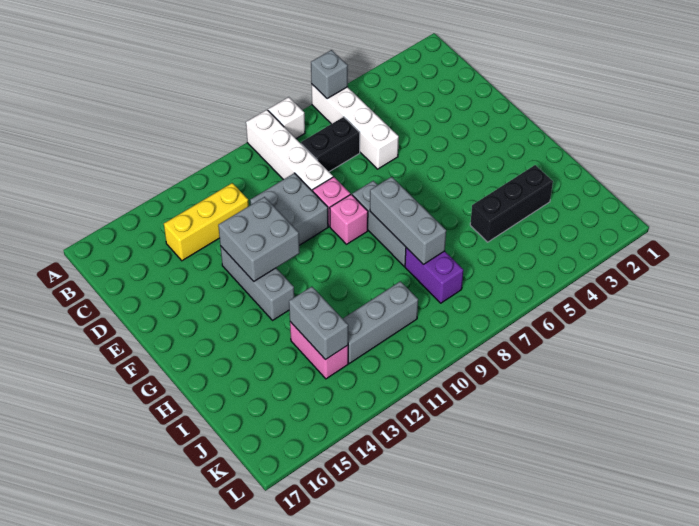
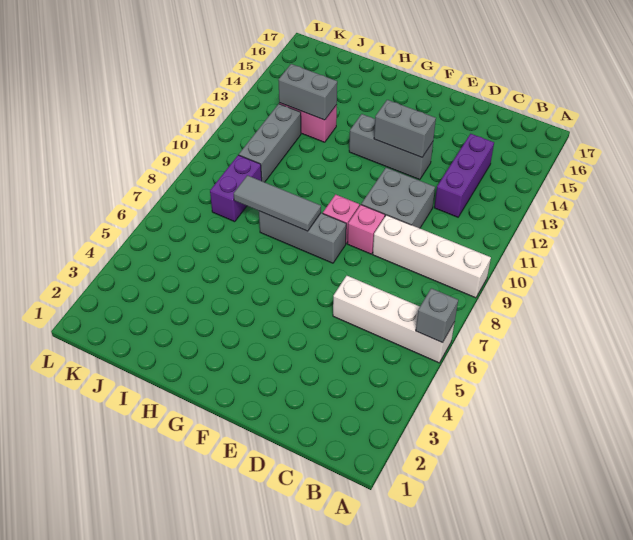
white 1x1 brick [268,97,305,139] -> none
black 1x2 brick [301,117,360,172] -> none
yellow 1x3 brick [164,183,249,261] -> purple 1x3 brick [434,134,494,217]
grey 2x2 brick [218,197,300,281] -> grey 1x2 brick [374,100,436,157]
grey 1x3 brick [370,177,446,264] -> grey 1x3 tile [234,175,321,231]
black 1x3 brick [470,165,553,242] -> none
purple 1x2 brick [405,248,463,303] -> purple 1x2 brick turned to [210,155,262,222]

